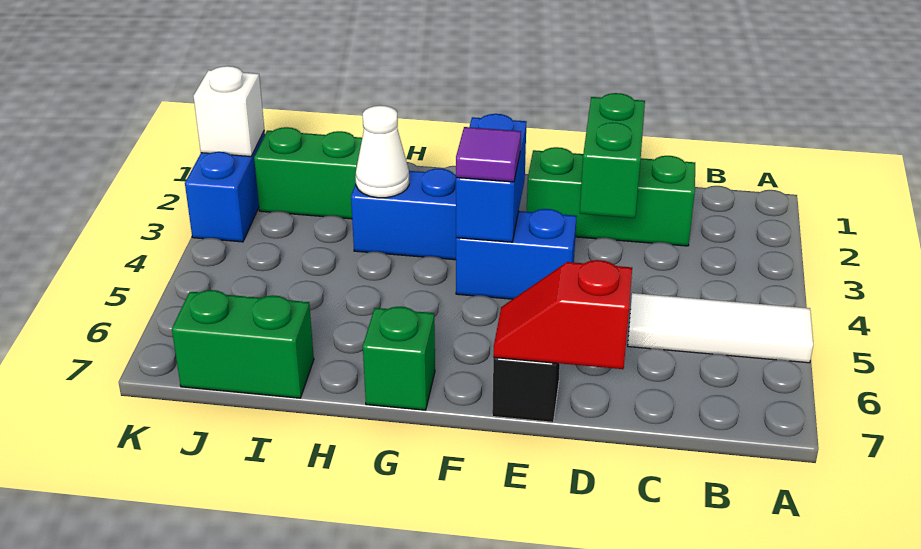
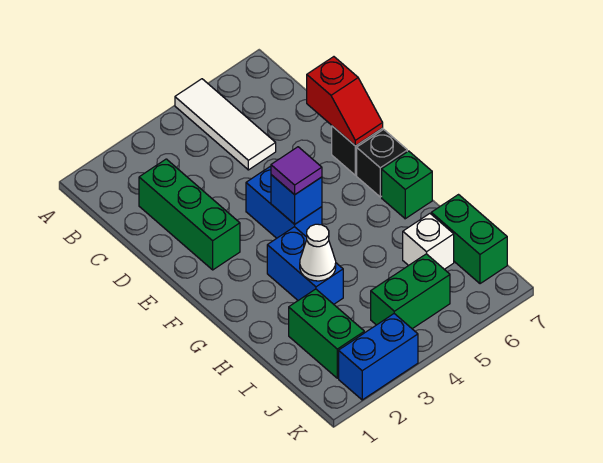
green 1x2 brick [580,93,645,218] -> green 1x2 brick moved to [371,254,450,329]
blue 1x2 brick [456,114,527,242] -> blue 1x1 brick [271,175,322,224]
none -> black 1x1 brick [357,129,407,197]
white 1x1 brick [194,66,264,157] -> white 1x1 brick moved to [403,214,454,269]

